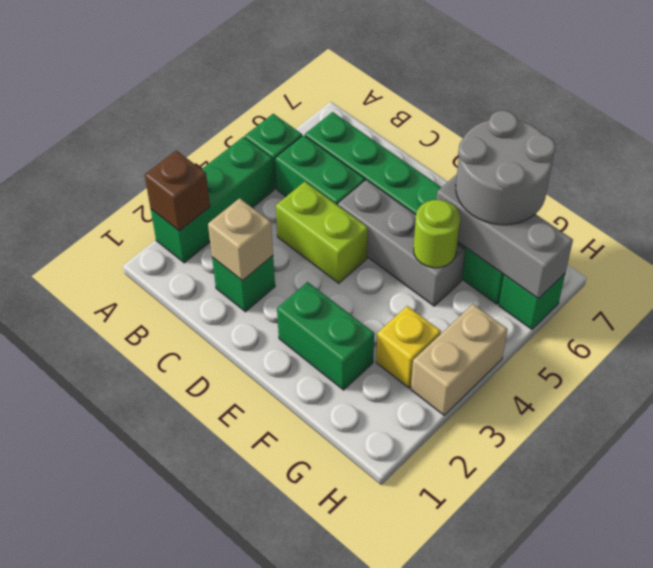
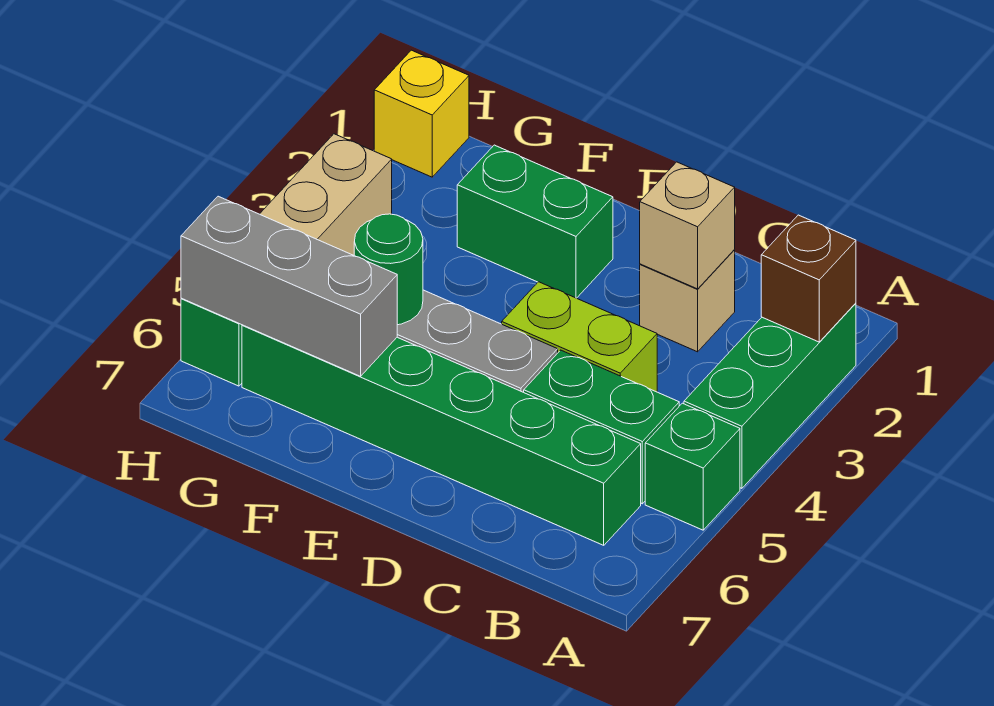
green 1x1 brick [212,256,275,312] -> tan 1x1 brick [640,250,735,352]
lime 1x1 round brick [414,200,460,268] -> green 1x1 round brick [354,214,423,325]
grey 2x2 round brick [456,111,555,225] -> none
yellow 1x1 brick [376,306,441,388] -> yellow 1x1 brick moved to [374,50,469,177]

